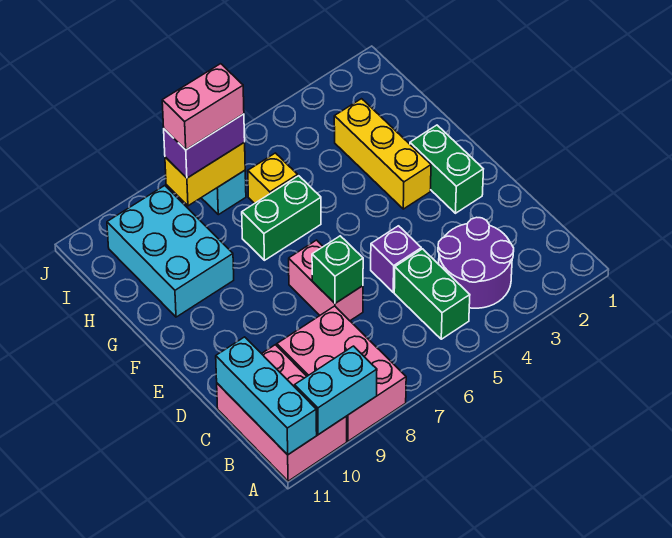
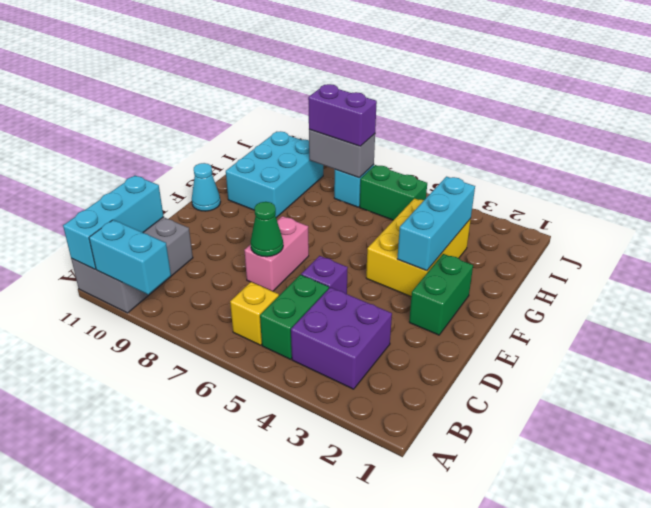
pink 2x3 brick [277,306,406,441] -> none
pink 2x3 brick [217,345,347,481] -> grey 2x3 brick [71,217,193,313]
purple 2x2 round brick [438,217,514,308] -> purple 2x2 brick [291,287,392,389]
green 1x1 brick [312,236,363,303] -> green 1x1 cone [251,202,283,257]
yellow 1x3 brick [334,99,431,209] -> yellow 2x3 brick [366,199,471,297]
none -> cyan 1x3 brick [397,177,475,271]
none -> cyan 1x1 cone [192,163,220,211]
green 1x2 brick [242,176,321,260] -> green 1x2 brick moved to [360,165,427,220]
yellow 1x1 brick [248,153,298,204] -> yellow 1x1 brick moved to [230,282,279,345]
yellow 1x2 brick [165,142,245,206] -> grey 1x2 brick [309,130,375,178]
pink 1x2 brick [162,64,244,150] -> none

